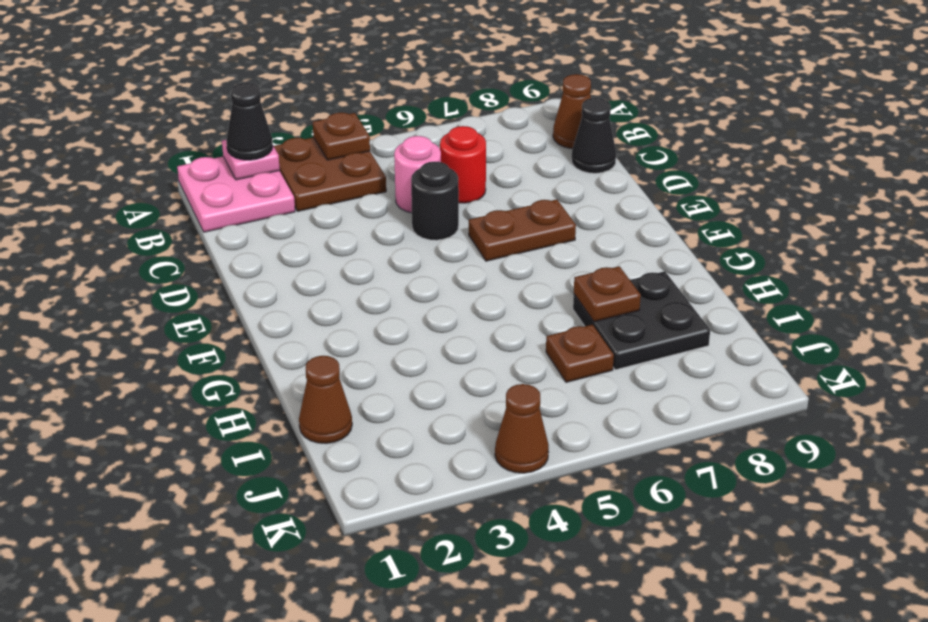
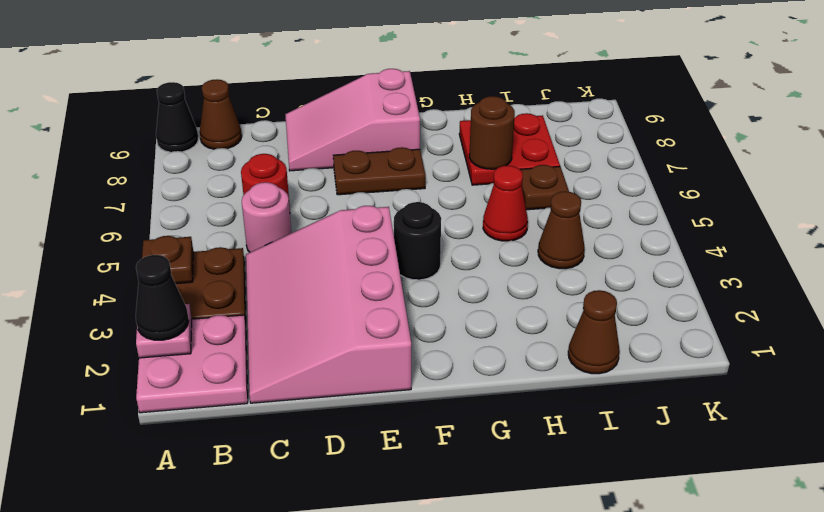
none -> pink 3x4 slope [246,206,411,403]
black 1x1 cone [572,98,616,173] -> black 1x1 cone moved to [156,82,198,152]
black 1x1 round brick [411,161,459,240] -> black 1x1 round brick moved to [394,202,441,280]
none -> pink 2x3 slope [285,69,420,171]
brown 1x2 plate [469,199,576,261] -> brown 1x2 plate turned to [333,147,425,195]
none -> red 1x1 cone [483,165,528,241]
black 2x2 plate [573,271,710,370] -> red 2x2 plate [459,113,560,185]
brown 1x1 plate [574,266,641,322] -> brown 1x1 round brick [469,96,515,169]
brown 1x1 cone [495,384,549,473] -> brown 1x1 cone moved to [538,191,585,269]

